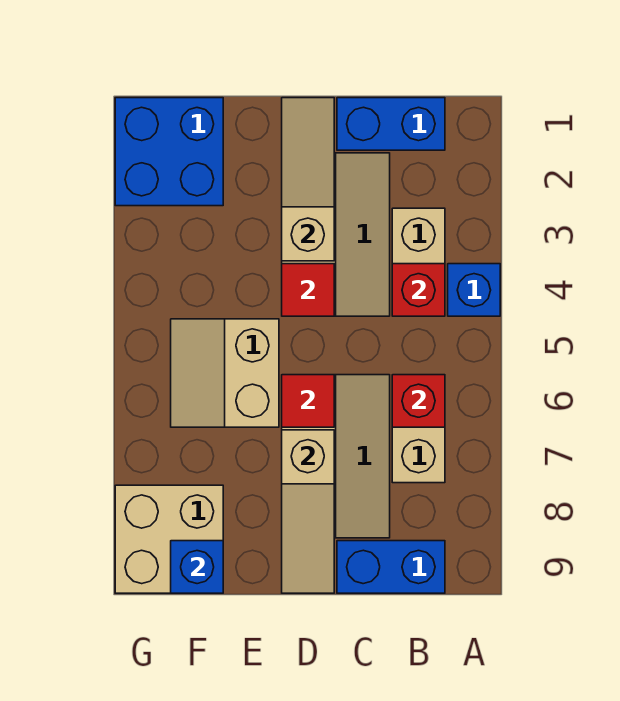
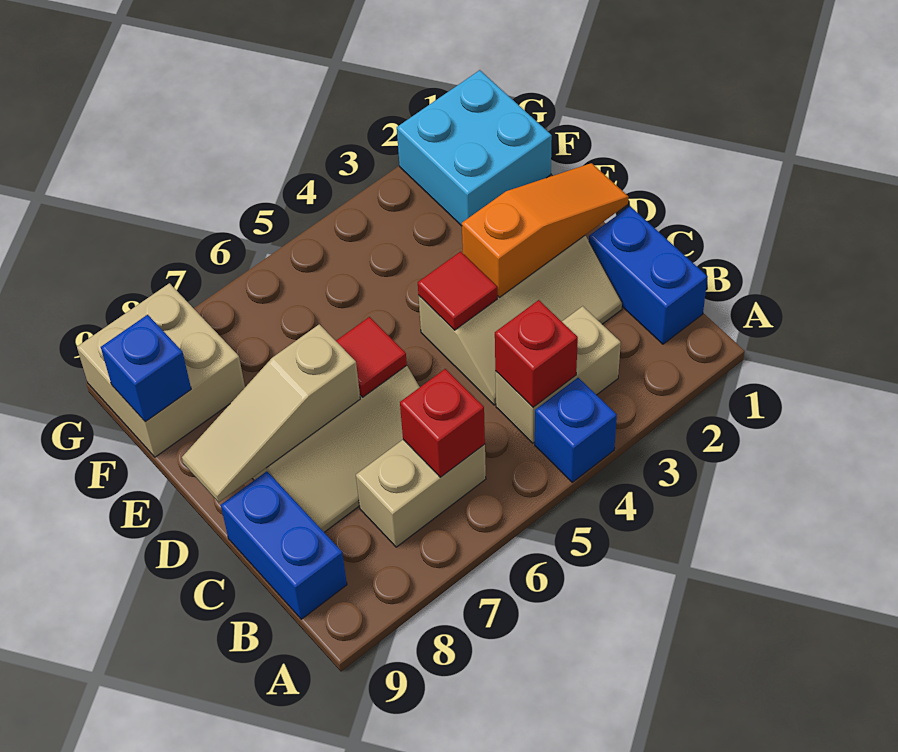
tan 1x3 slope [282,98,334,261] -> orange 1x3 slope [462,163,628,297]
tan 2x2 slope [171,319,279,427] -> none
blue 2x2 brick [115,98,223,206] -> cyan 2x2 brick [397,70,552,226]

